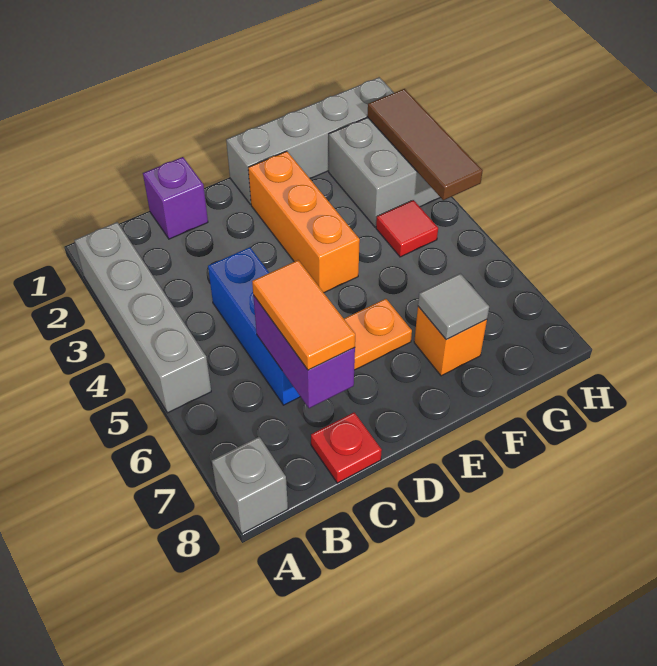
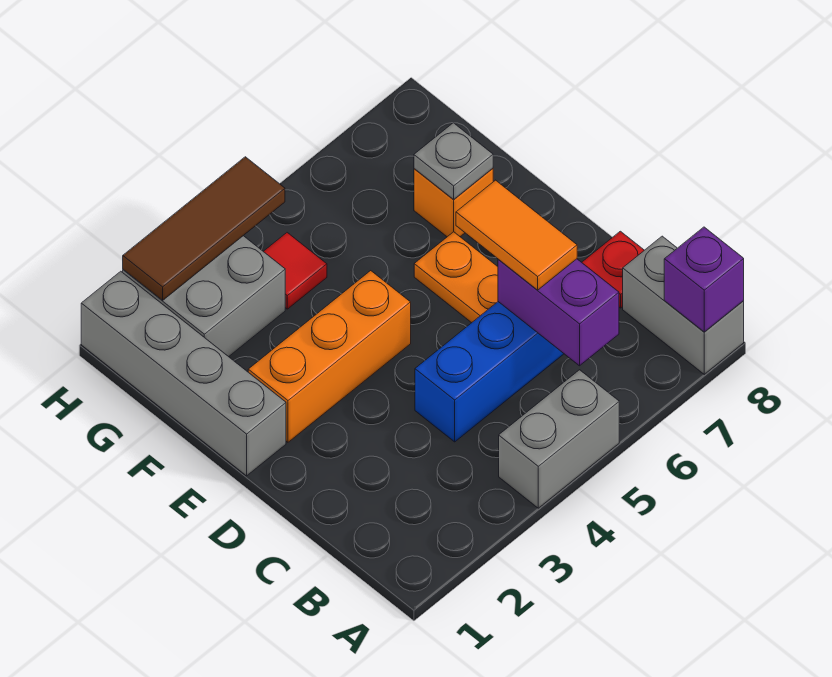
grey 1x4 brick [74,222,211,413] -> grey 1x2 brick [499,370,619,508]
grey 1x1 brick [212,437,288,534] -> grey 1x2 brick [623,236,744,374]
purple 1x1 brick [143,157,208,239] -> purple 1x1 brick moved to [664,227,744,332]
purple 1x2 brick [253,295,355,408] -> purple 1x2 brick turned to [498,259,619,366]
orange 1x2 tile [252,260,355,370] -> orange 1x2 tile turned to [456,180,577,290]
grey 1x1 tile [418,273,489,340] -> grey 1x1 plate [414,123,493,200]

